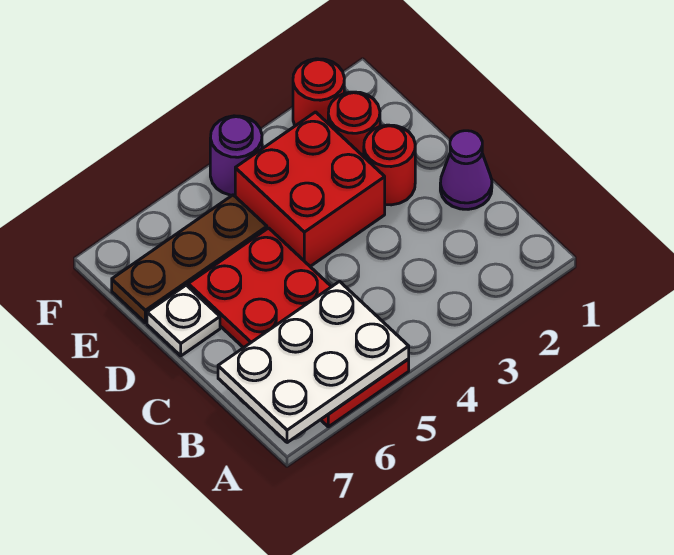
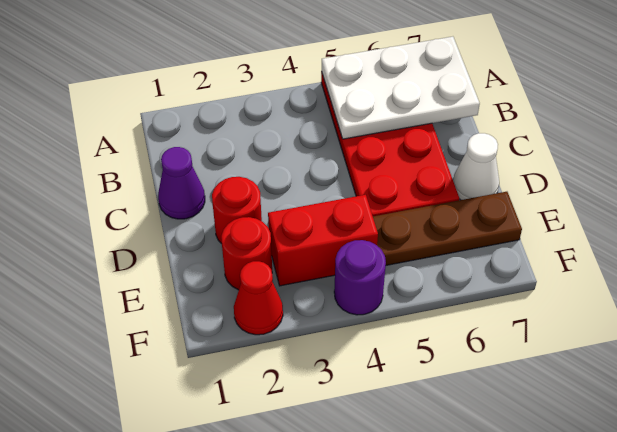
red 2x2 brick [235,112,385,266] -> red 1x2 brick [268,195,378,286]
white 1x1 plate [147,285,220,356] -> white 1x1 cone [453,133,499,200]
red 1x1 round brick [293,59,344,126] -> red 1x1 cone [234,261,283,335]

